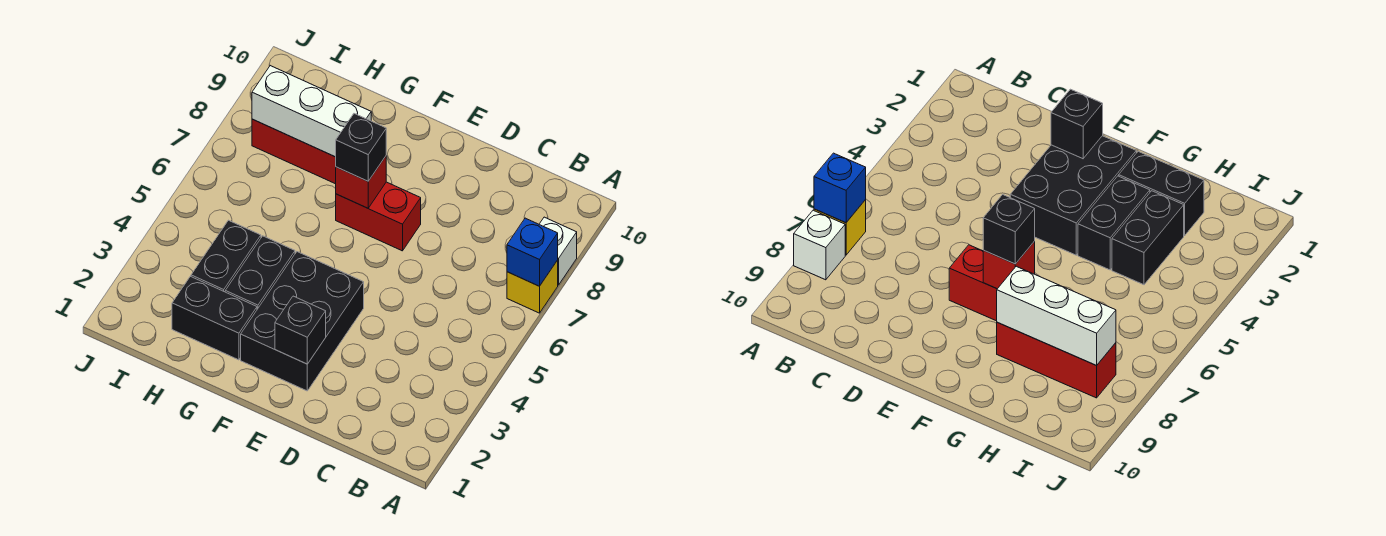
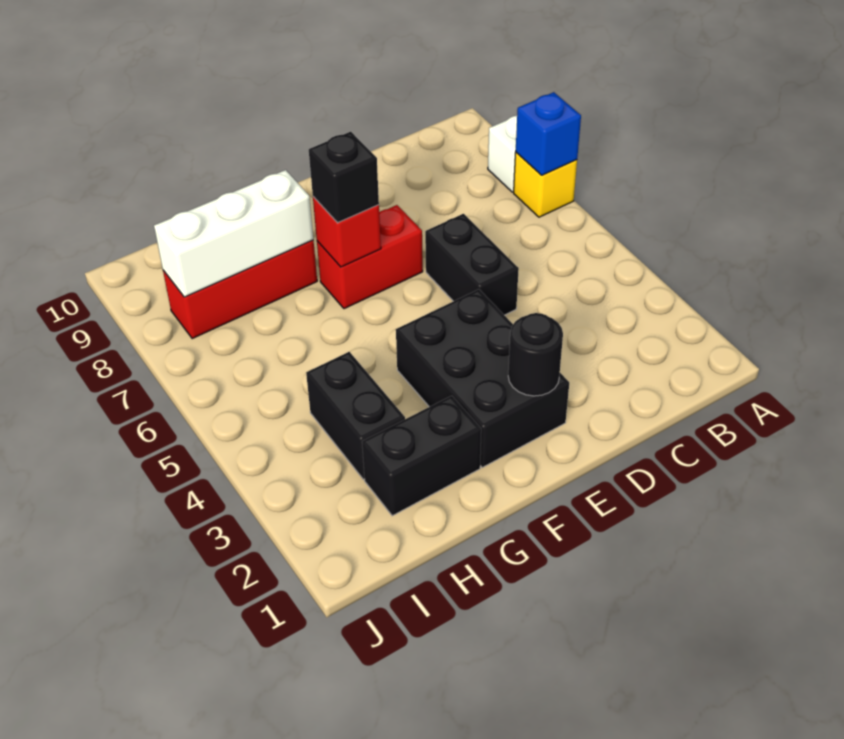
black 1x1 brick [275,296,326,364] -> black 1x1 round brick [508,313,563,396]
black 1x2 brick [225,236,295,309] -> black 1x2 brick moved to [425,214,519,315]

